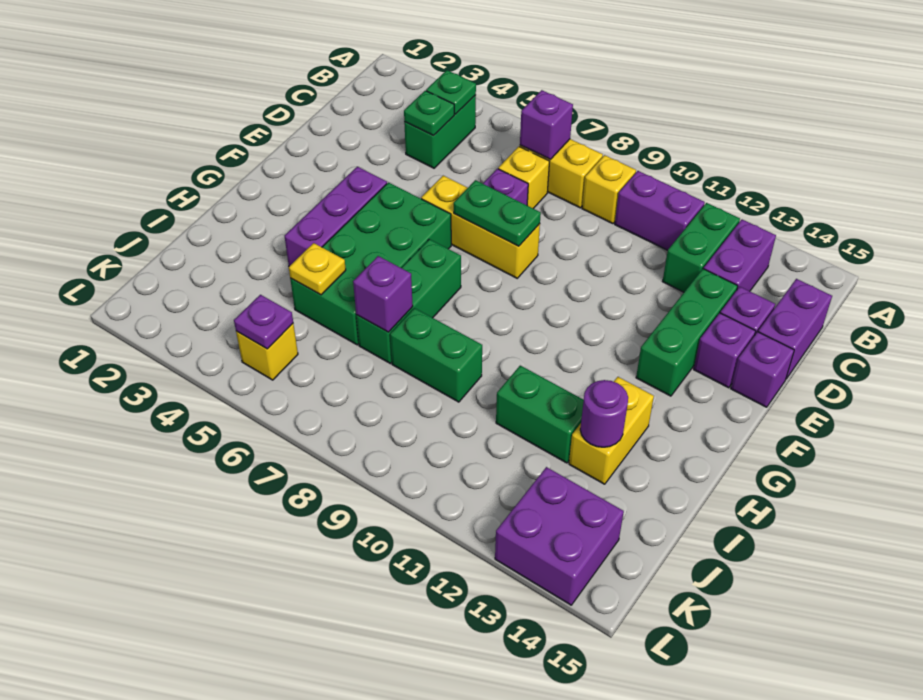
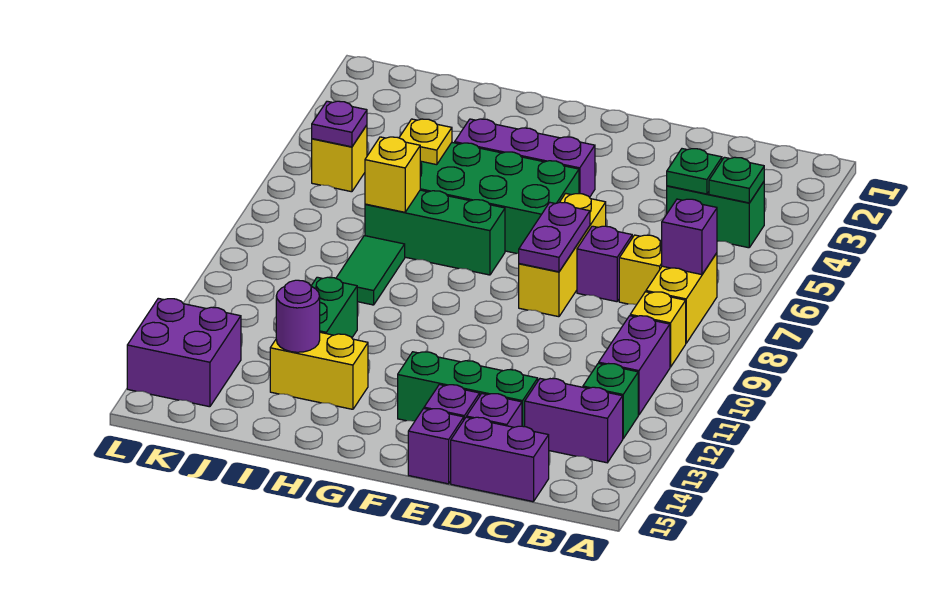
green 1x2 brick [663,203,740,292] -> green 1x1 brick [583,363,638,438]
green 1x2 plate [454,180,541,246] -> purple 1x2 plate [519,202,590,272]
purple 1x1 brick [353,256,413,332] -> yellow 1x1 brick [365,137,420,212]
green 1x2 brick [390,308,482,402] -> green 1x2 tile [336,236,405,305]

